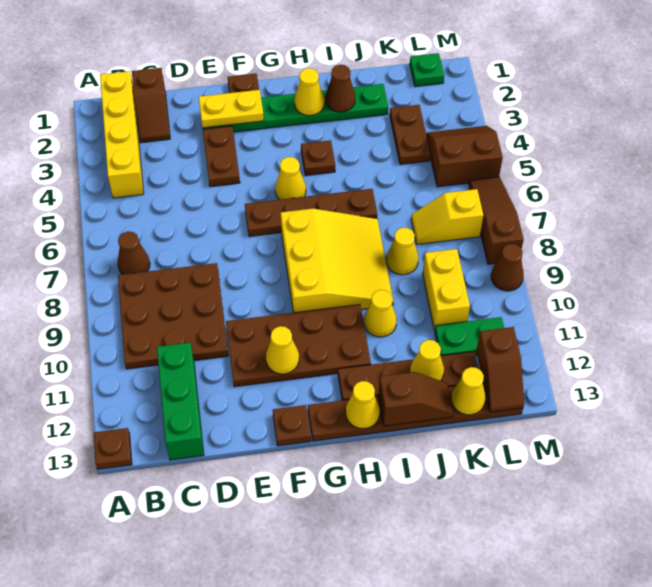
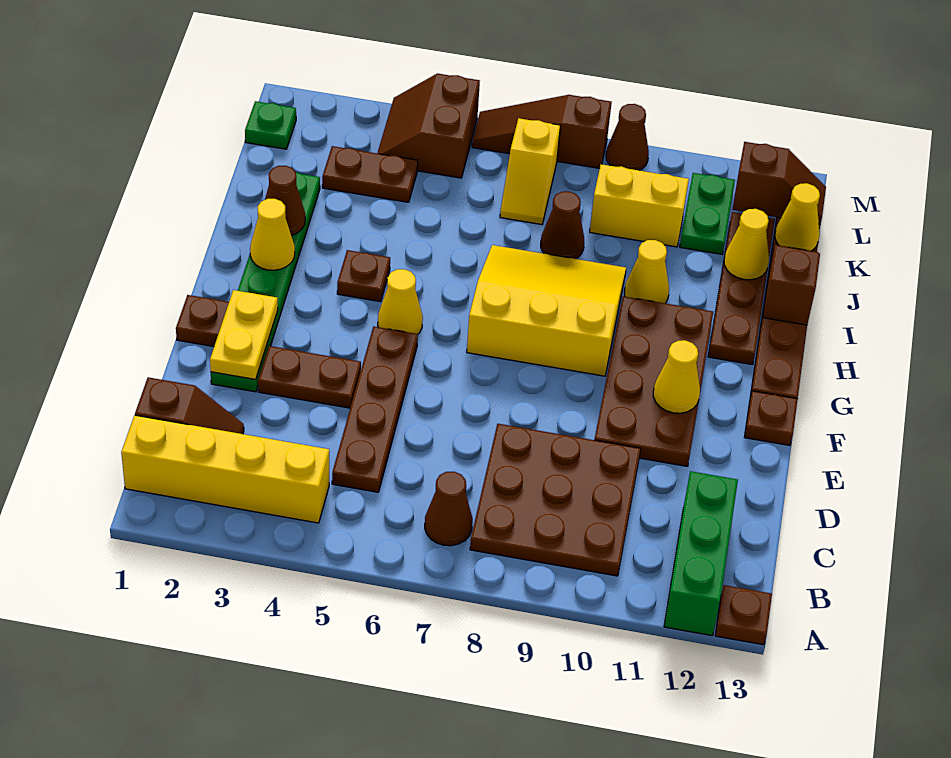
green 1x3 brick [157,343,204,460] -> green 1x3 brick turned to [664,471,738,636]
brown 1x4 plate [245,189,377,237] -> brown 1x4 plate moved to [332,326,418,492]
yellow 1x1 cone [346,381,380,429] -> none
yellow 1x1 cone [387,228,418,275] -> brown 1x1 cone [541,191,584,259]

